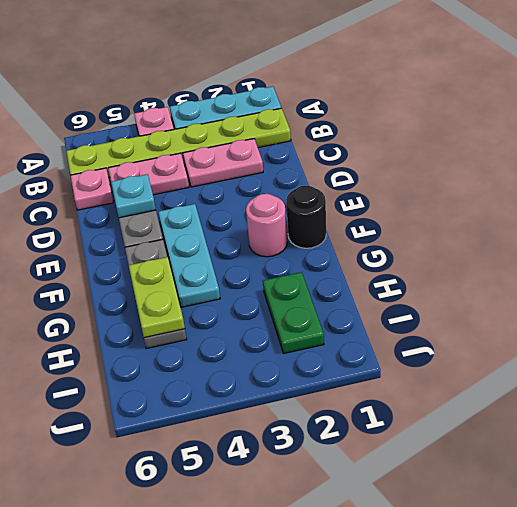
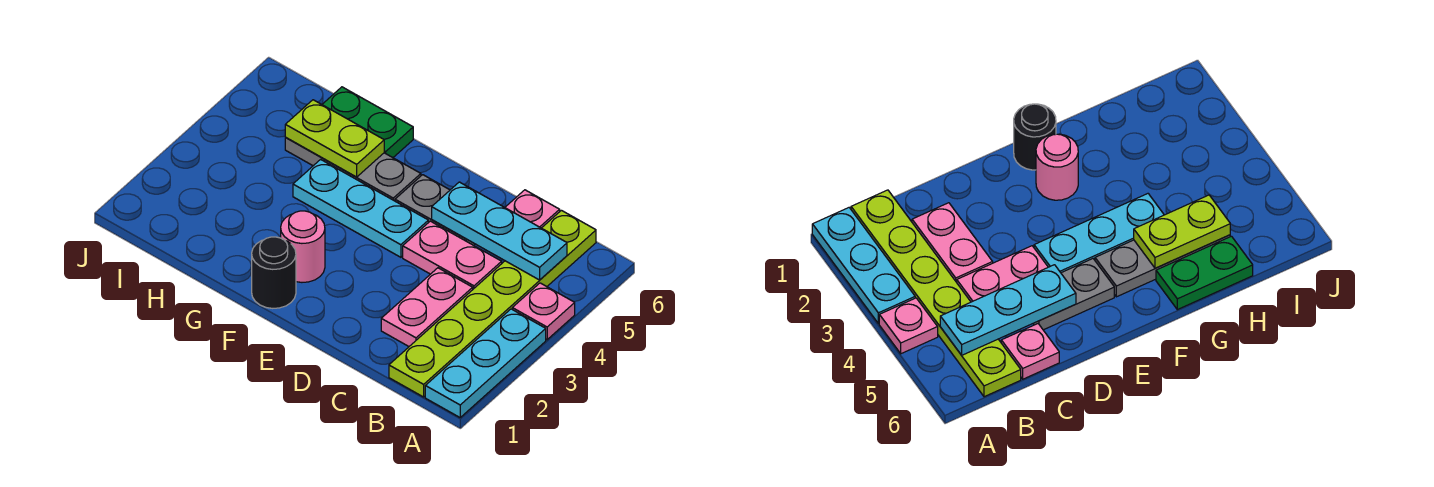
pink 1x2 plate [108,153,189,195] -> pink 1x2 plate turned to [403,221,502,289]
cyan 1x1 plate [111,174,156,218] -> cyan 1x3 plate [432,182,567,280]
green 1x2 plate [263,272,324,353] -> green 1x2 plate moved to [322,87,413,158]

